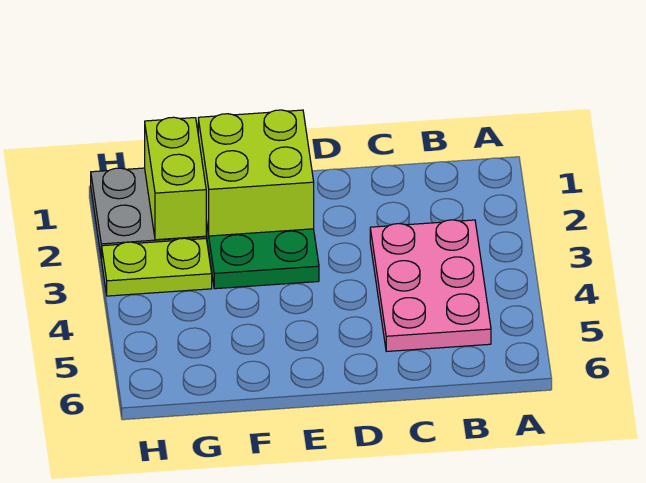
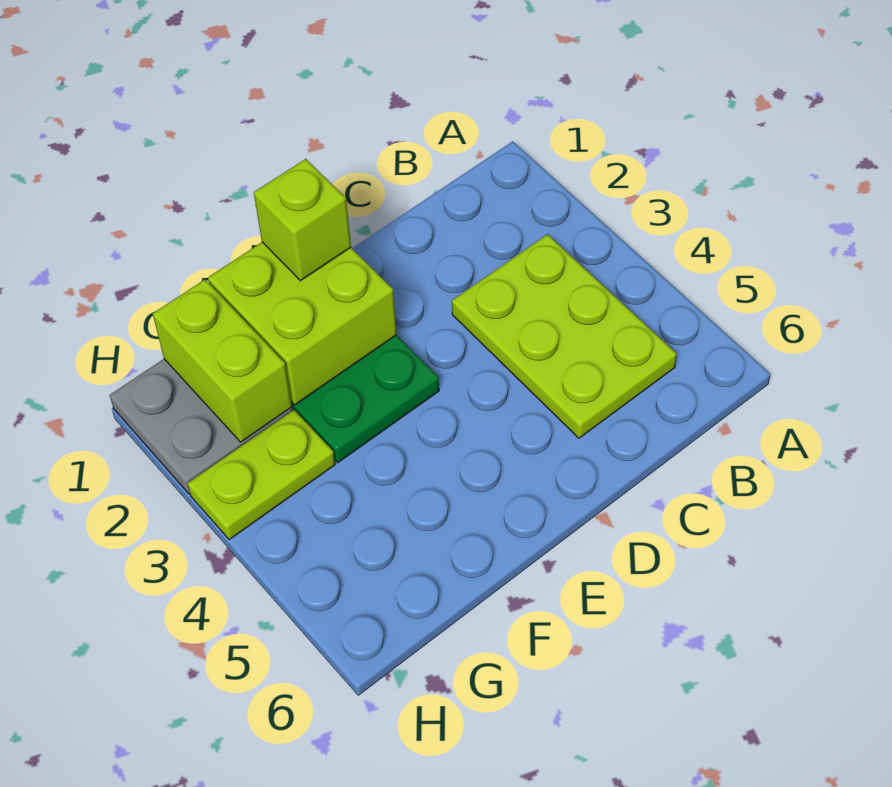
pink 2x3 plate [370,220,491,351] -> lime 2x3 plate [452,234,677,438]
none -> lime 1x1 brick [254,159,351,281]

